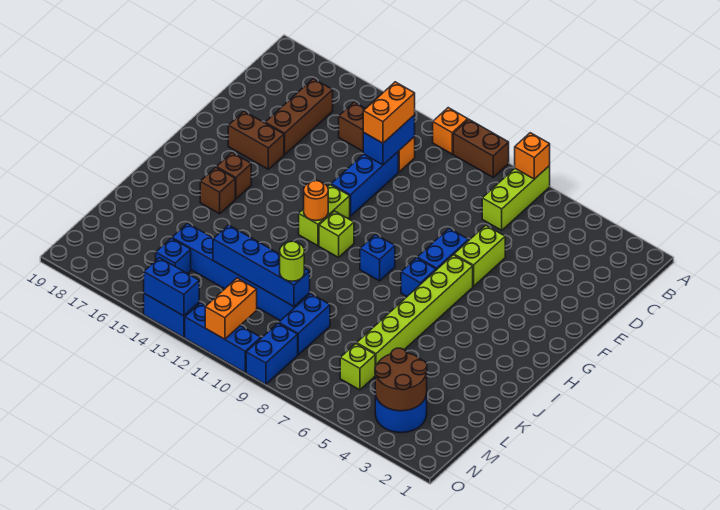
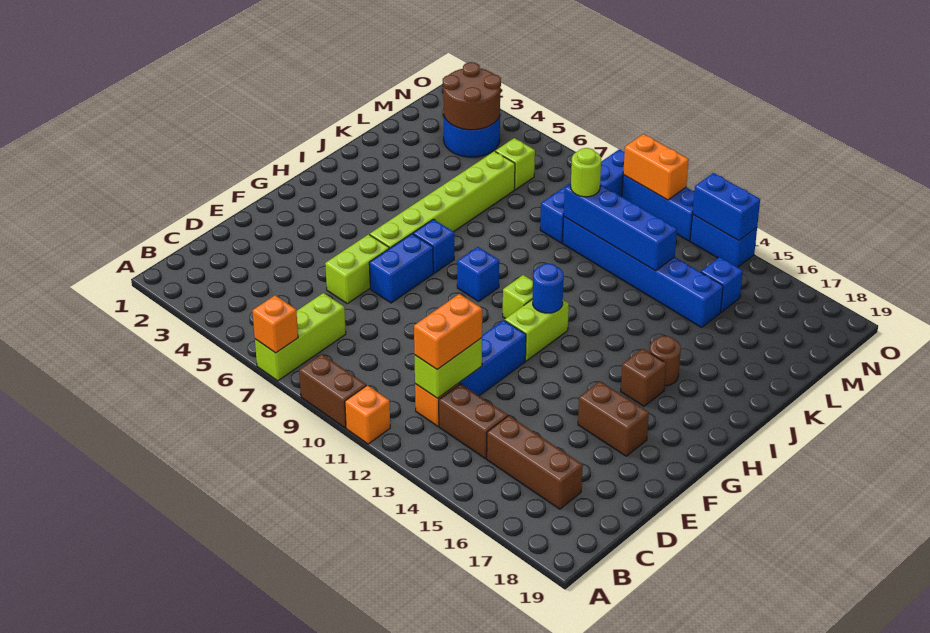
blue 1x2 brick [363,115,415,165] -> lime 1x2 brick [414,338,482,398]
brown 1x3 brick [265,79,333,154] -> brown 1x3 brick turned to [487,416,583,509]
orange 1x1 round brick [304,181,328,221] -> blue 1x1 round brick [533,264,564,313]
brown 1x1 brick [200,167,235,214] -> brown 1x1 round brick [649,336,681,386]
orange 1x2 brick [205,278,257,339] -> orange 1x2 brick turned to [623,134,689,200]

